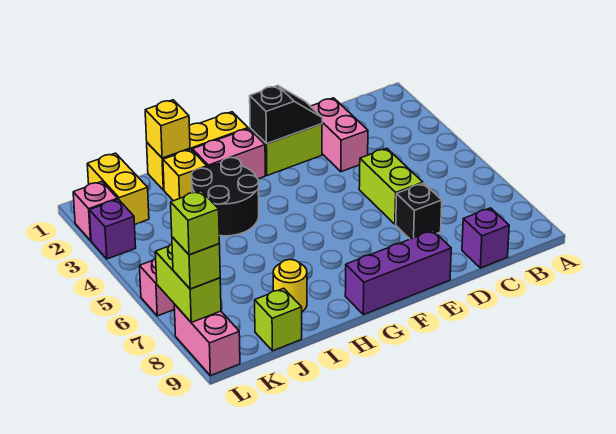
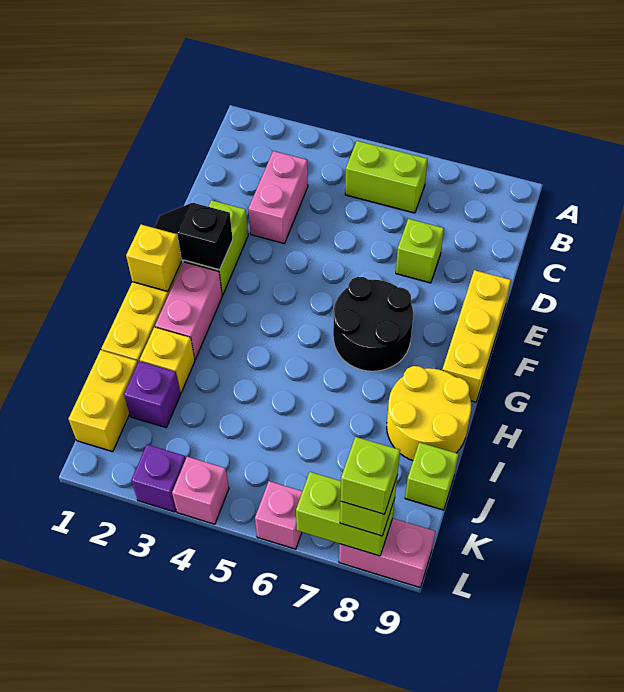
purple 1x1 brick [462,208,509,268] -> purple 1x1 brick moved to [124,361,180,427]
pink 1x2 brick [311,98,368,172] -> pink 1x2 brick turned to [248,151,308,244]
lime 1x2 brick [359,148,423,224] -> lime 1x2 brick moved to [345,141,428,213]
black 1x1 brick [396,183,442,239] -> lime 1x1 brick [396,219,444,283]
black 1x2 slope [250,86,322,144] -> black 1x2 slope turned to [154,203,233,270]
purple 1x3 brick [345,230,451,315] -> yellow 1x3 brick [442,270,511,402]
black 2x2 round brick [191,157,259,236] -> black 2x2 round brick moved to [333,277,413,371]
yellow 1x1 brick [145,100,190,158] -> yellow 1x1 brick moved to [126,225,182,292]
yellow 1x1 round brick [273,260,307,312] -> yellow 2x2 round brick [387,366,471,461]
yellow 1x2 brick [87,153,149,224] -> yellow 1x2 brick turned to [68,350,138,452]
pink 1x1 brick [73,181,118,241] -> pink 1x1 brick moved to [172,457,229,524]

